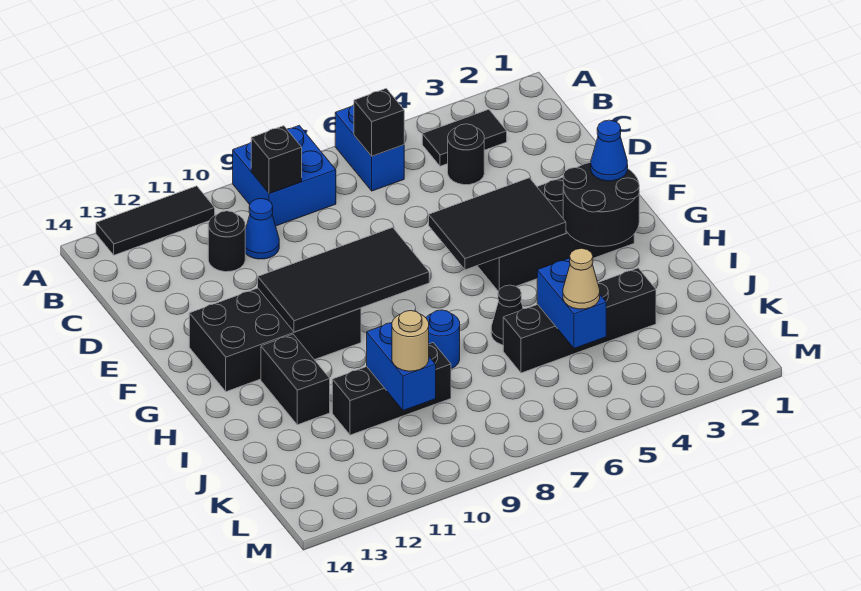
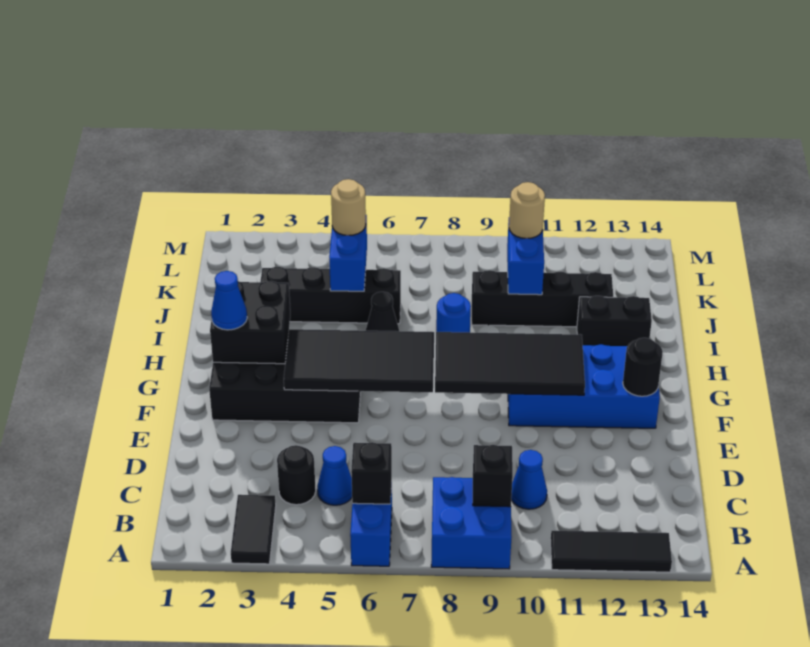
black 1x2 tile [422,109,507,166] -> black 1x2 tile turned to [231,495,276,564]
none -> blue 1x1 cone [317,446,352,505]
black 1x1 round brick [208,211,245,272] -> black 1x1 round brick moved to [623,338,663,396]
black 2x3 tile [429,178,566,270] -> black 2x4 tile [284,329,434,392]
black 2x4 brick [189,288,361,392] -> blue 2x4 brick [508,344,660,428]
black 2x2 round brick [563,162,639,246] -> black 2x2 brick [210,281,290,364]
black 1x2 brick [261,334,330,425] -> black 1x2 brick turned to [577,296,652,346]
black 1x3 brick [332,343,451,435] -> black 1x4 brick [472,270,613,327]
tan 1x1 cone [563,248,600,309] -> tan 1x1 round brick [331,179,366,235]

